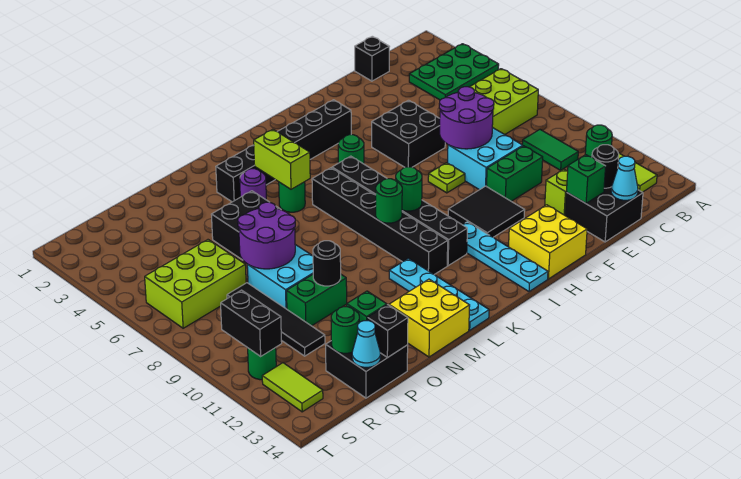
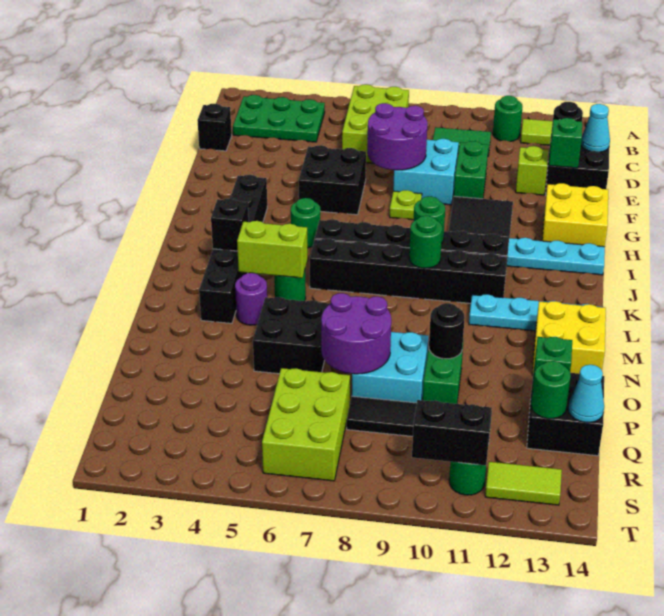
green 2x3 plate [409,44,499,100] -> green 2x3 plate turned to [233,95,325,142]
black 1x1 brick [368,305,408,357] -> black 1x1 brick moved to [211,198,249,251]

